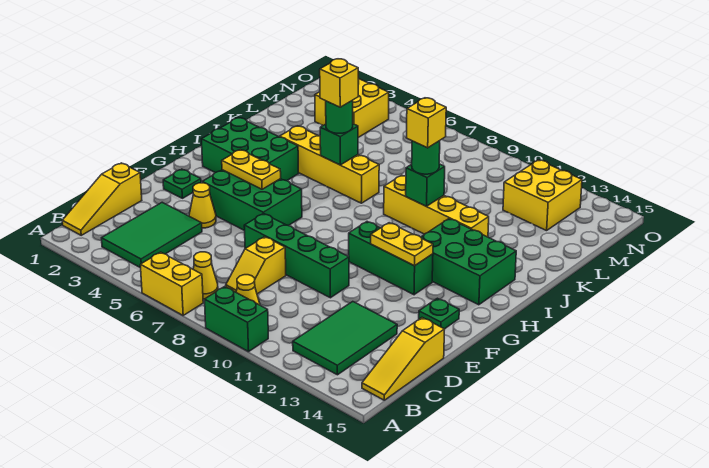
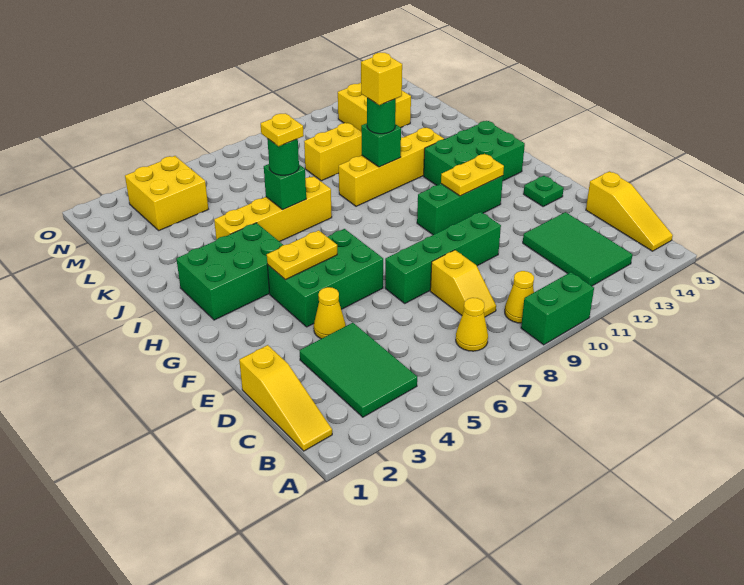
yellow 1x2 brick [140,252,203,315] -> yellow 1x2 brick moved to [304,123,362,181]
green 1x1 plate [163,169,201,198] -> none
yellow 1x1 brick [320,59,358,107] -> yellow 1x1 plate [261,113,304,146]

